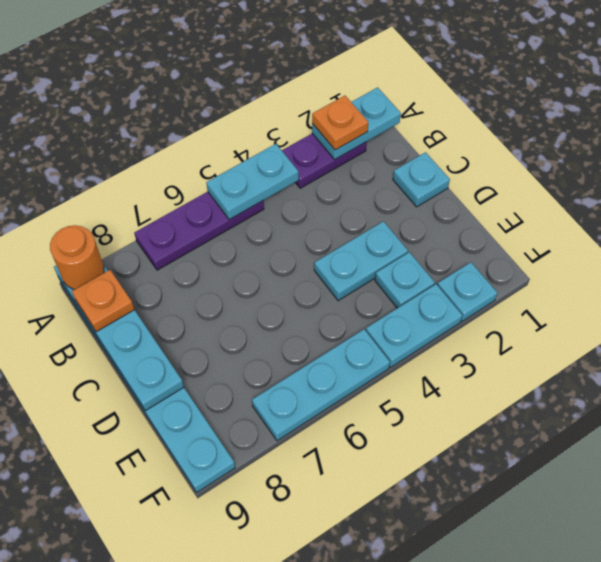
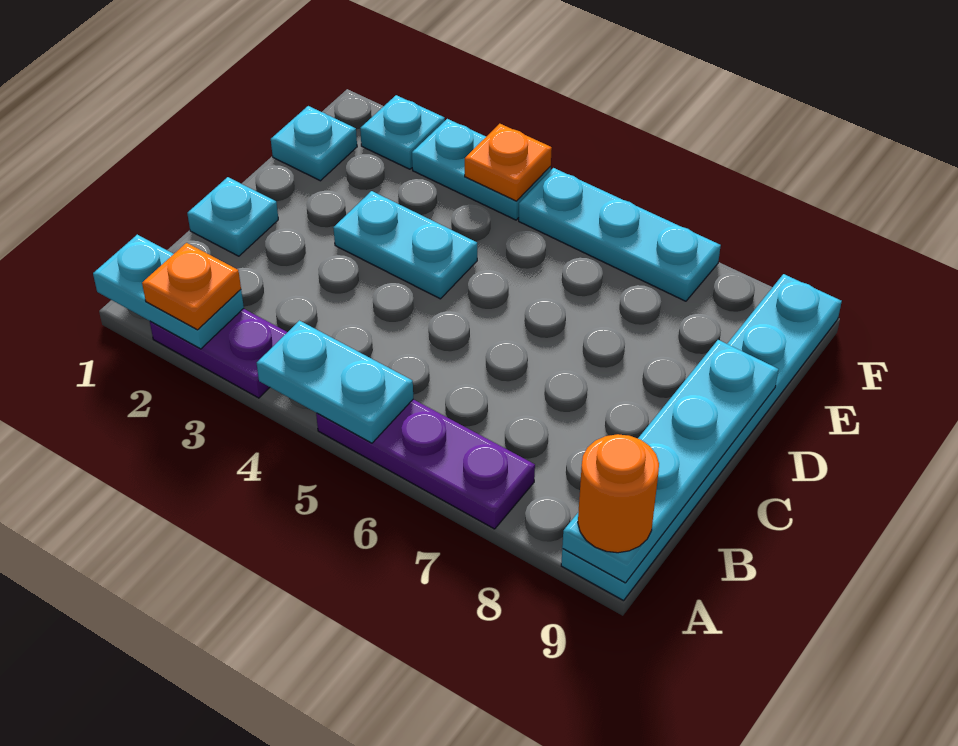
orange 1x1 plate [72,270,134,332] -> orange 1x1 plate moved to [465,124,552,201]
cyan 1x1 plate [375,252,435,308] -> cyan 1x1 plate moved to [271,106,357,181]

